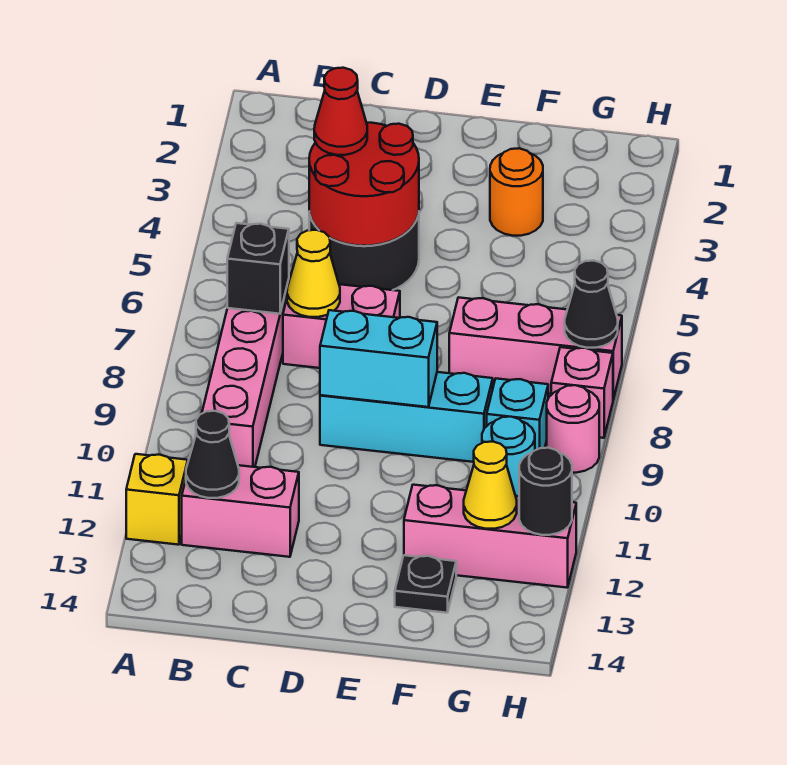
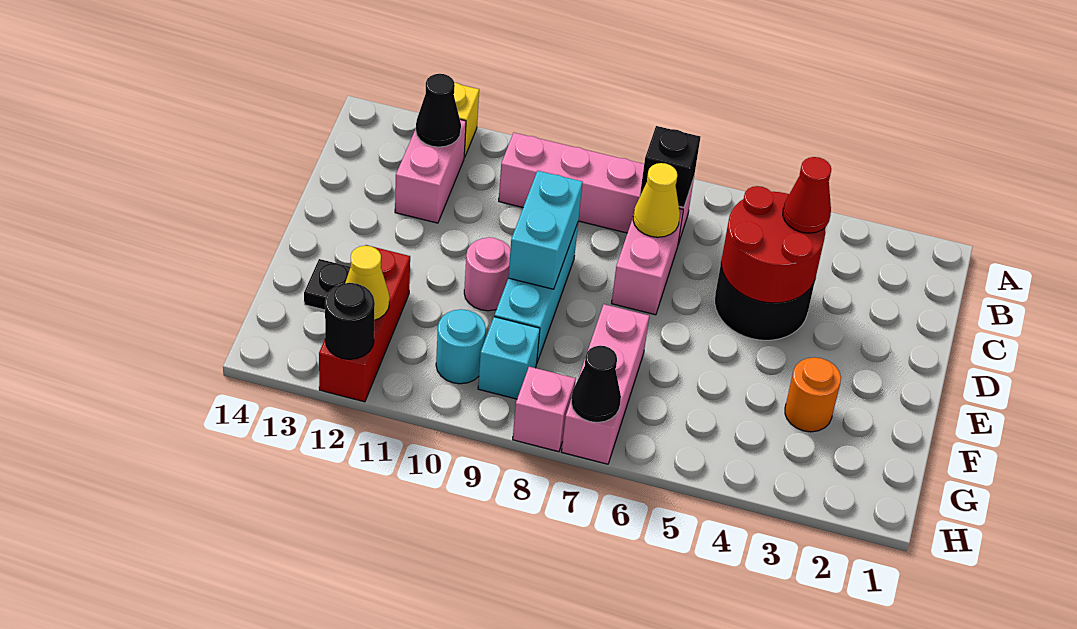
pink 1x3 brick [404,485,576,588] -> red 1x3 brick [319,245,410,402]
pink 1x1 round brick [547,385,599,473] -> pink 1x1 round brick moved to [464,237,511,311]

